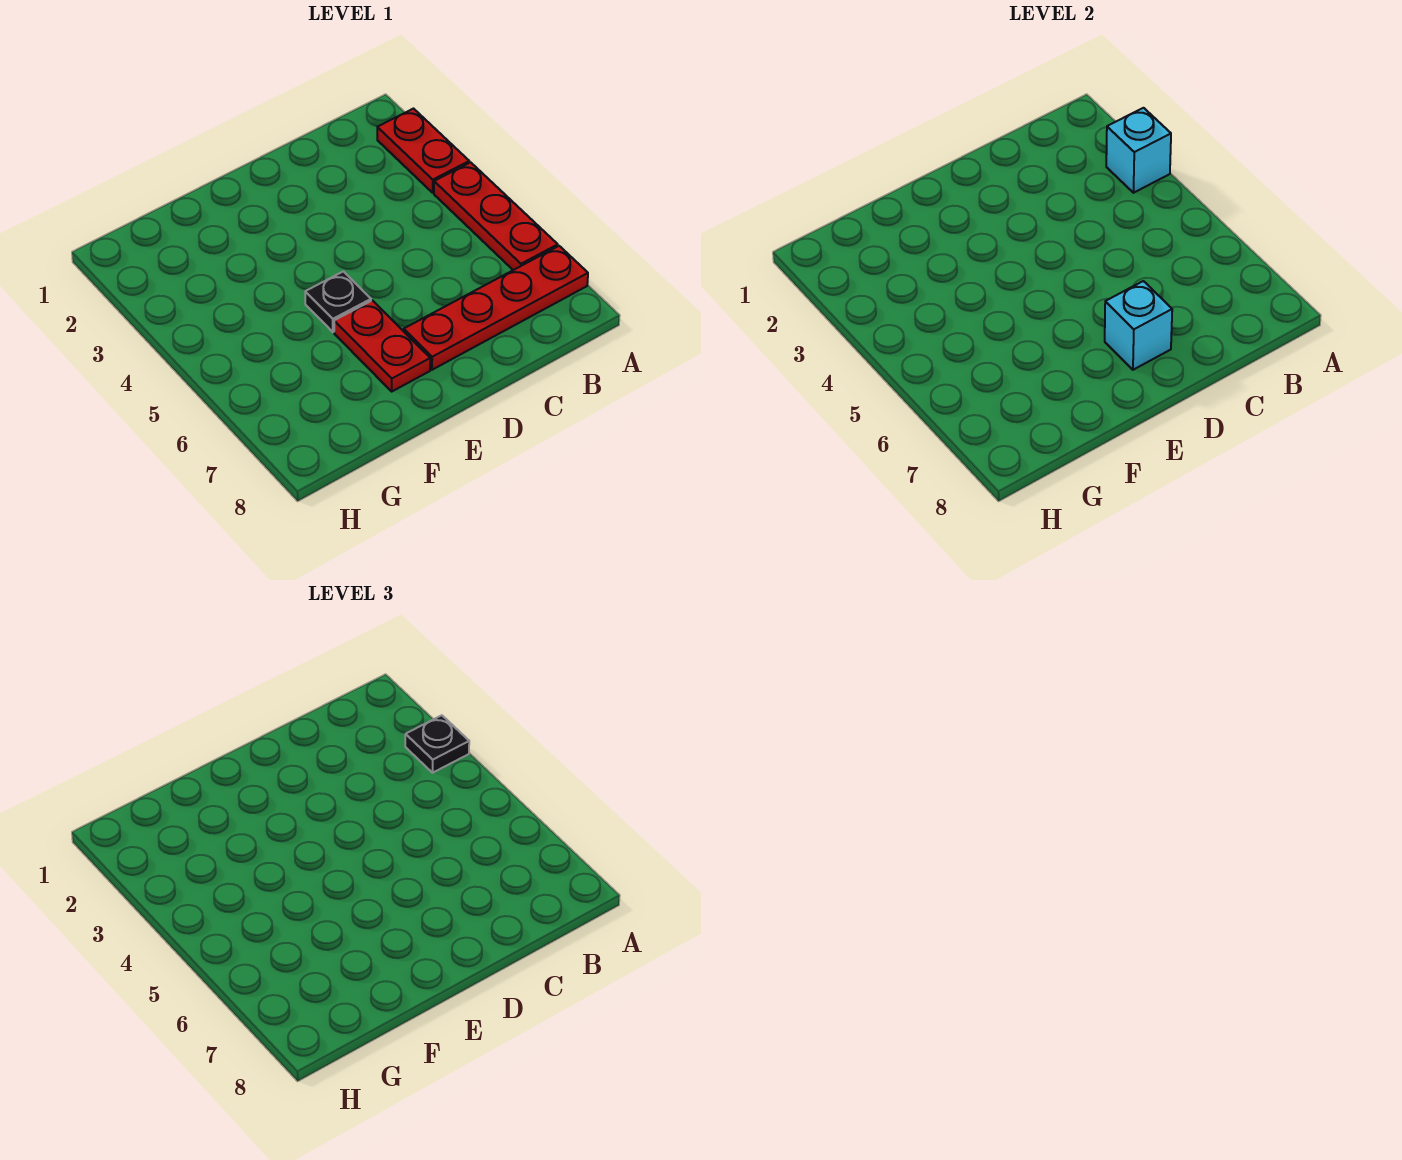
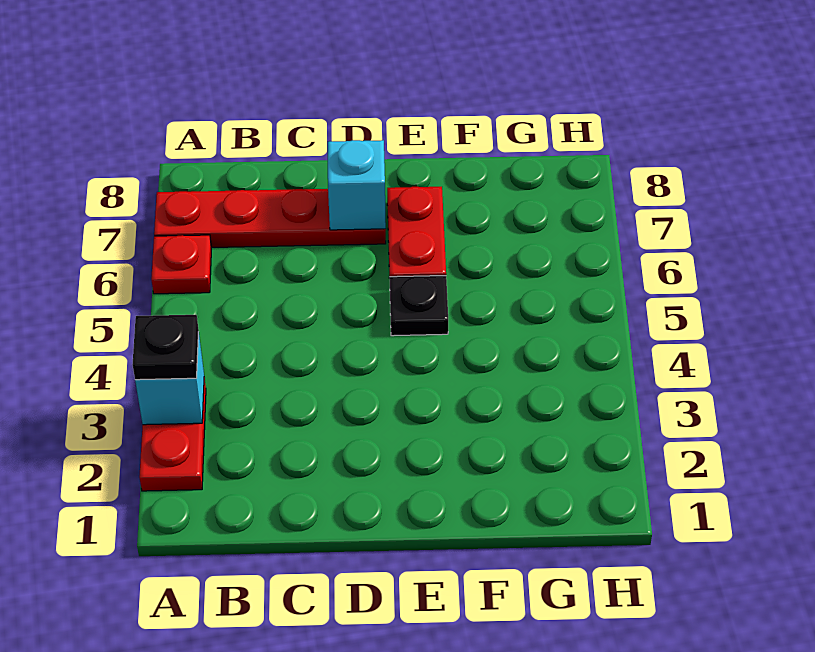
red 1x3 plate [434,162,558,270] -> red 1x1 plate [151,235,211,294]

